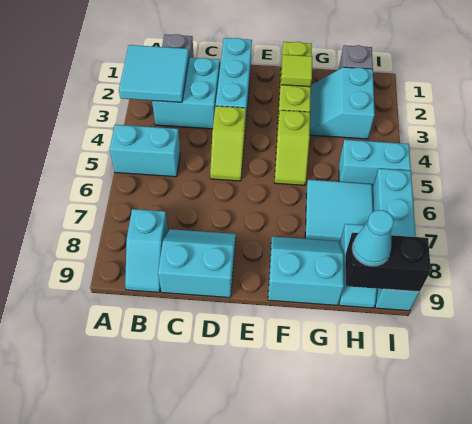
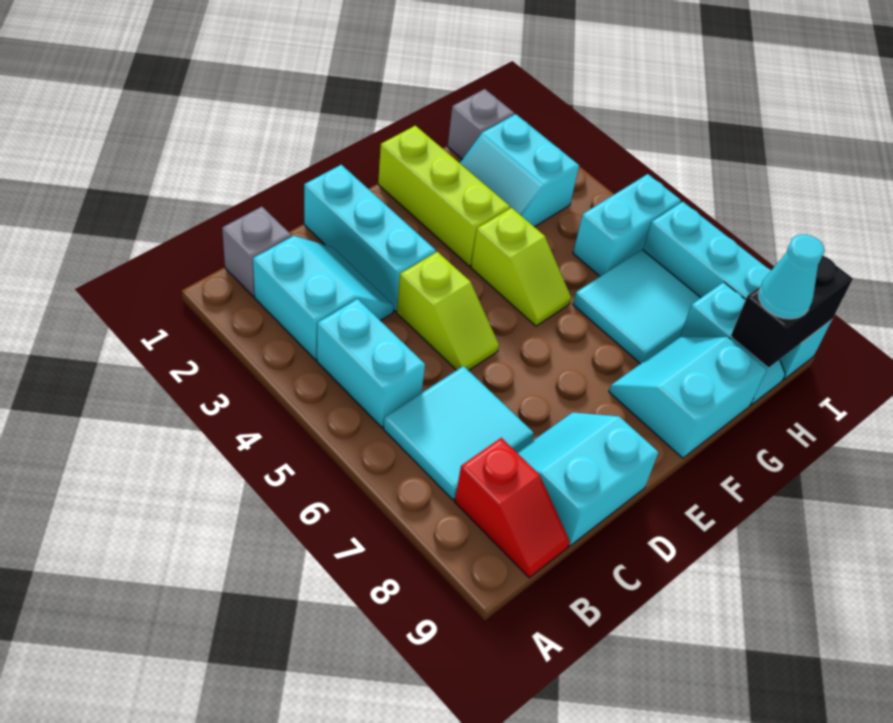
cyan 2x2 tile [119,45,189,102] -> cyan 2x2 tile moved to [384,366,534,500]
cyan 1x2 brick [110,125,180,177] -> cyan 1x2 brick turned to [317,299,425,427]
cyan 2x2 brick [152,58,220,129] -> cyan 2x2 slope [253,236,394,360]
cyan 1x2 slope [125,209,168,292] -> red 1x2 slope [455,438,570,578]
lime 1x1 tile [281,55,312,87] -> none

